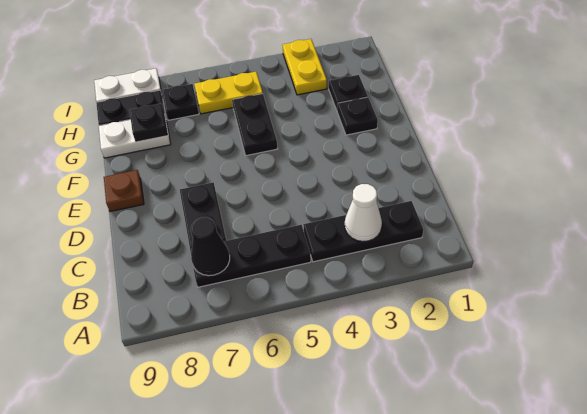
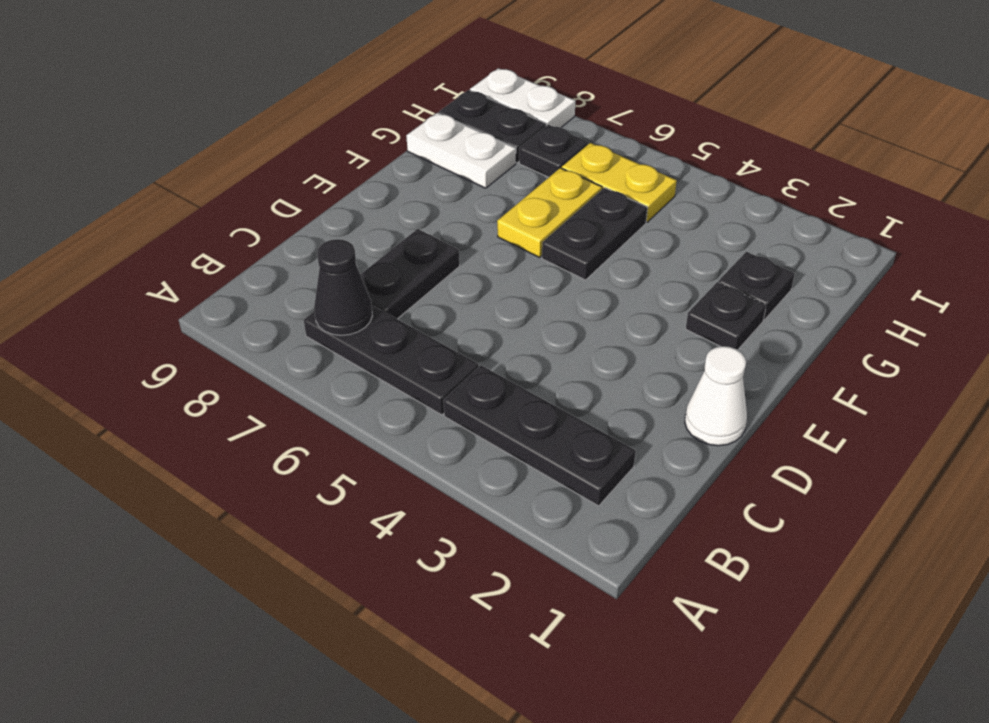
white 1x1 cone [345,184,382,242] -> white 1x1 cone moved to [685,346,747,446]
brown 1x1 plate [104,170,144,212] -> none
black 1x1 plate [130,103,168,142] -> none
yellow 1x2 plate [283,39,327,95] -> yellow 1x2 plate moved to [497,168,602,257]

